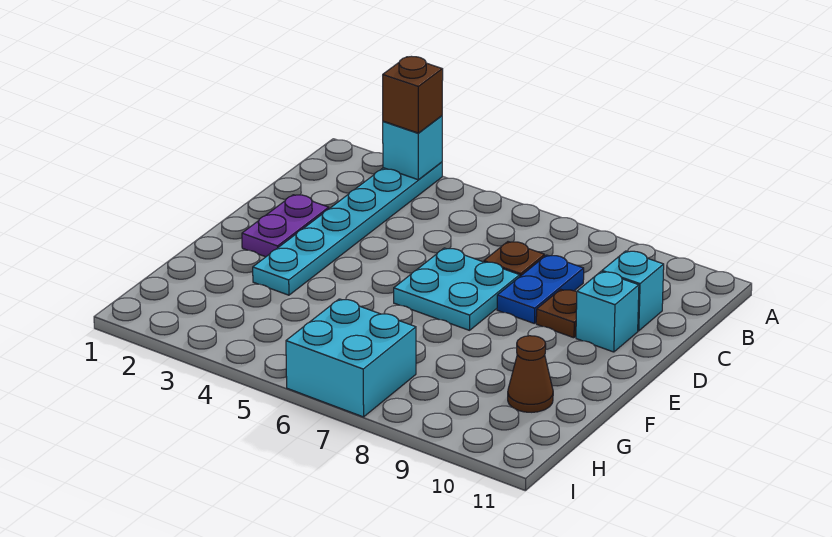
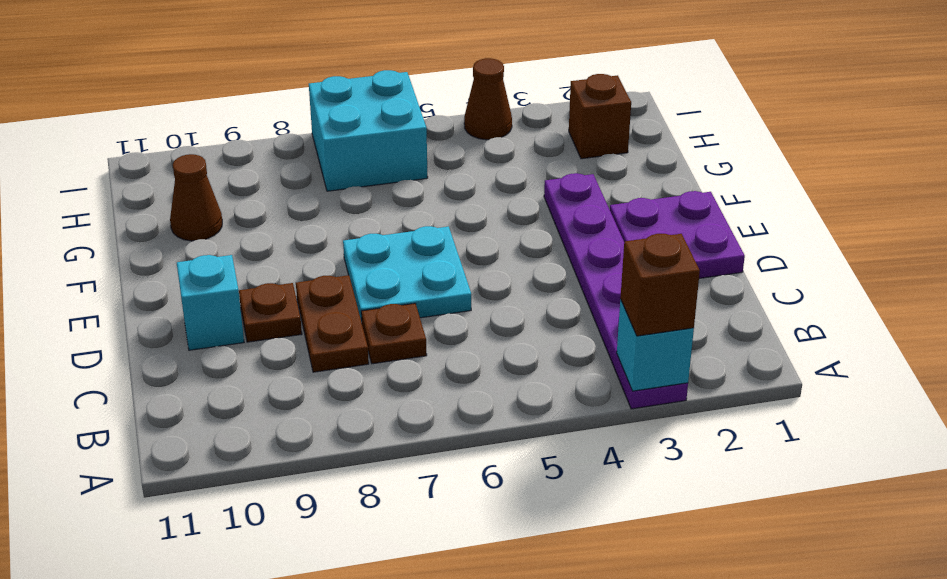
cyan 1x6 plate [253,162,442,295] -> purple 1x6 plate [544,173,688,409]
blue 1x2 plate [497,255,584,323] -> brown 1x2 plate [296,275,369,372]
cyan 1x1 brick [602,251,664,331] -> none
purple 1x2 plate [242,195,329,257] -> purple 2x2 plate [610,191,745,278]
none -> brown 1x1 brick [569,74,631,159]
none -> brown 1x1 cone [464,58,512,140]

